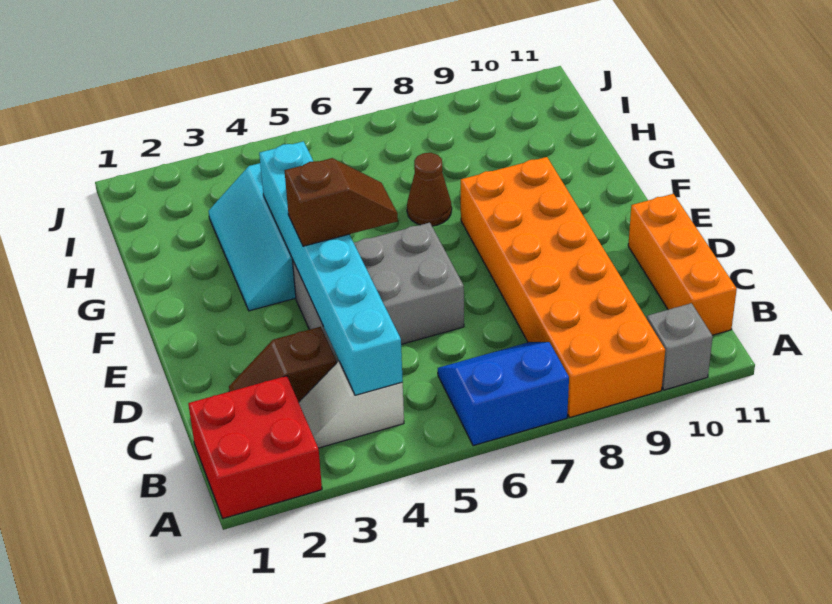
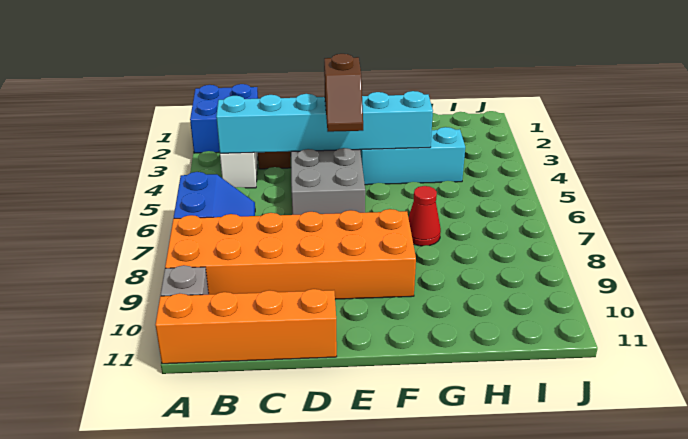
red 2x2 brick [188,376,322,518] -> blue 2x2 brick [190,84,258,153]
orange 1x3 brick [628,194,737,335] -> orange 1x4 brick [155,289,337,364]
brown 1x1 cone [407,153,452,226] -> red 1x1 cone [408,186,441,246]

